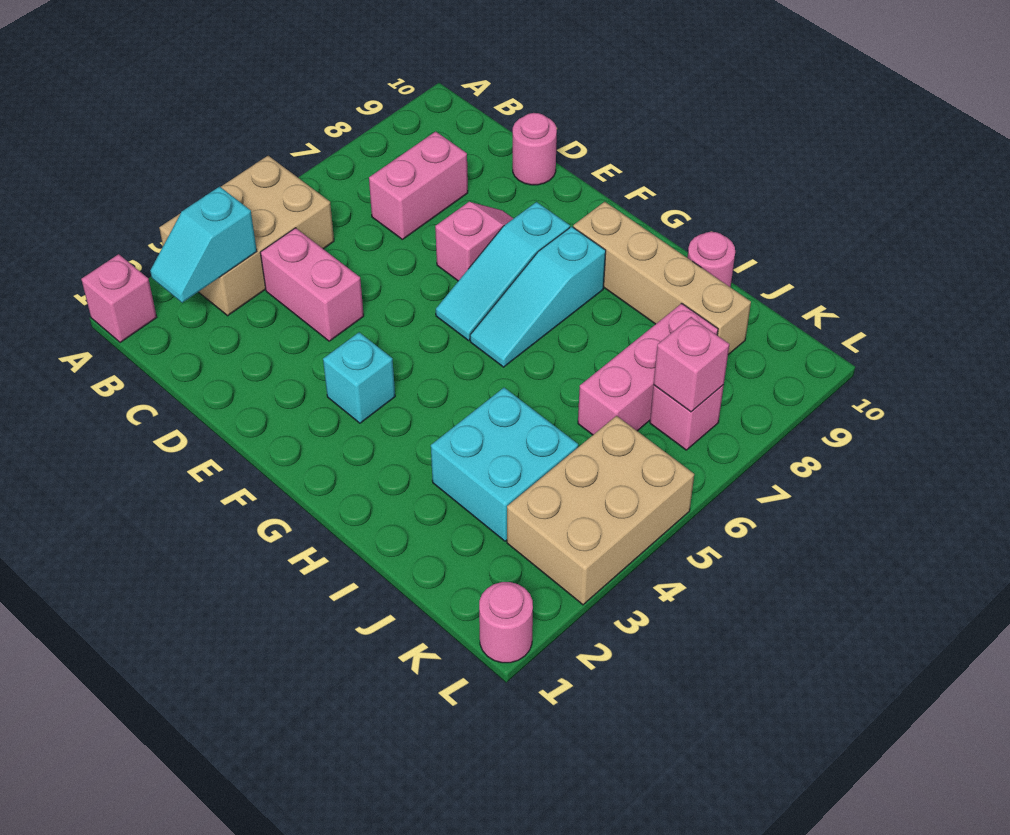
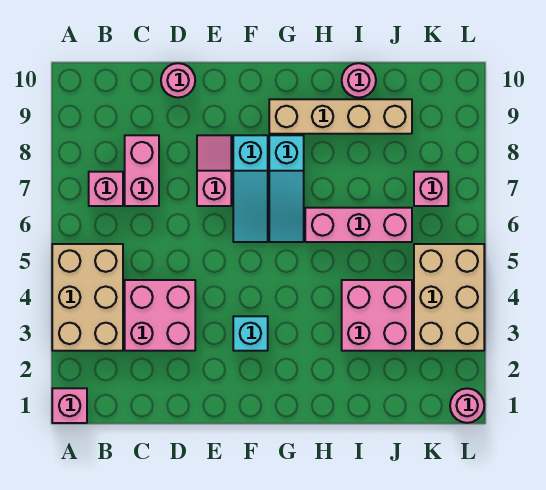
cyan 1x2 slope [150,187,257,303] -> none
pink 1x2 brick [260,228,364,341] -> pink 2x2 brick [125,280,195,351]
cyan 2x2 brick [431,388,578,541] -> pink 2x2 brick [342,280,412,351]
pink 1x3 brick [578,303,718,435] -> pink 1x3 brick turned to [305,208,412,242]
pink 1x1 brick [654,317,729,412] -> pink 1x1 brick moved to [89,172,123,206]

